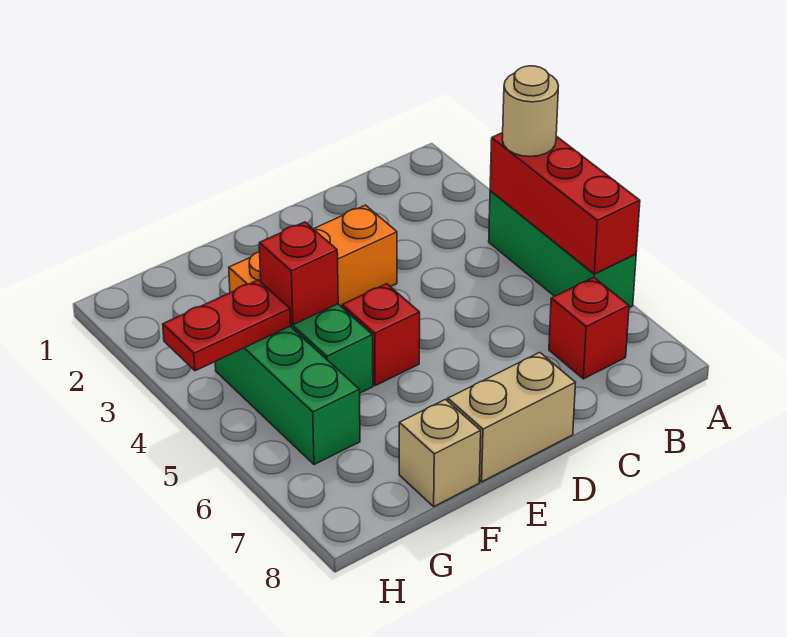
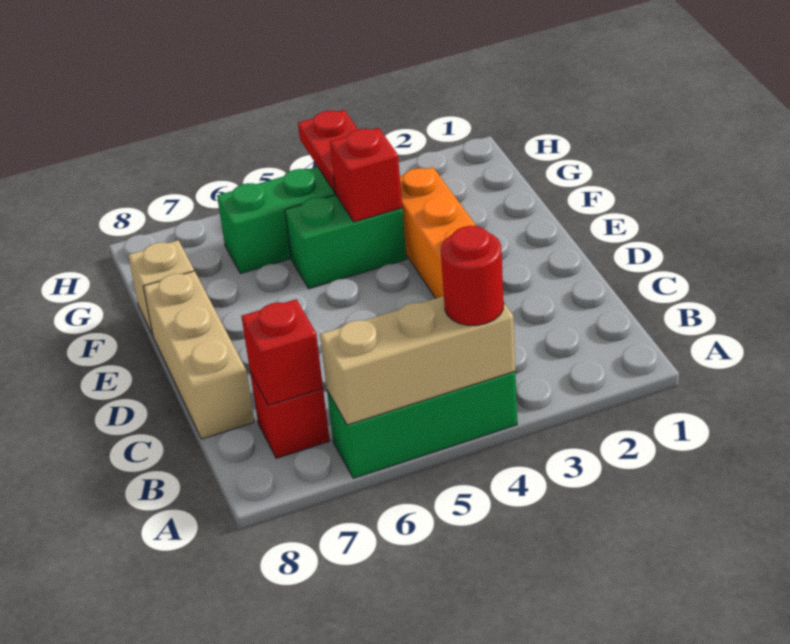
red 1x3 brick [490,133,640,274] -> tan 1x3 brick [320,296,515,425]
tan 1x1 round brick [502,66,558,157] -> red 1x1 round brick [441,226,504,325]
tan 1x2 brick [448,353,575,482] -> tan 1x3 brick [143,271,254,439]
red 1x1 brick [342,284,420,386] -> red 1x1 brick moved to [241,299,323,405]

